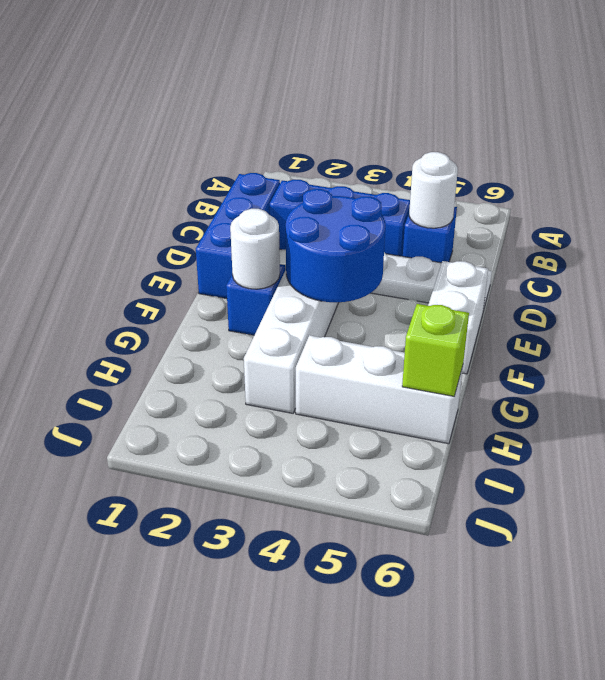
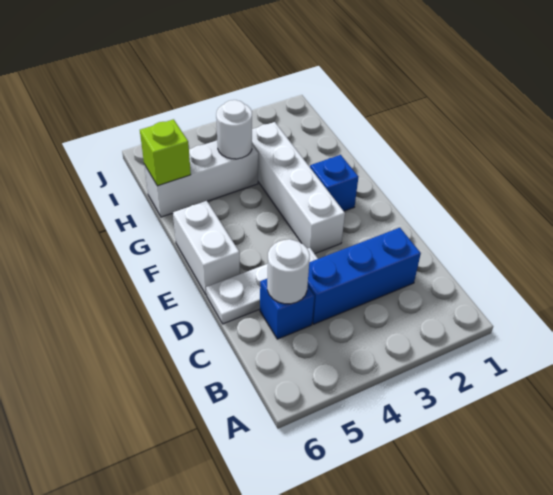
blue 1x3 brick [196,173,280,299] -> none
blue 2x2 round brick [286,189,385,302] -> none
white 1x1 round brick [230,209,280,289] -> white 1x1 round brick moved to [216,100,252,159]

